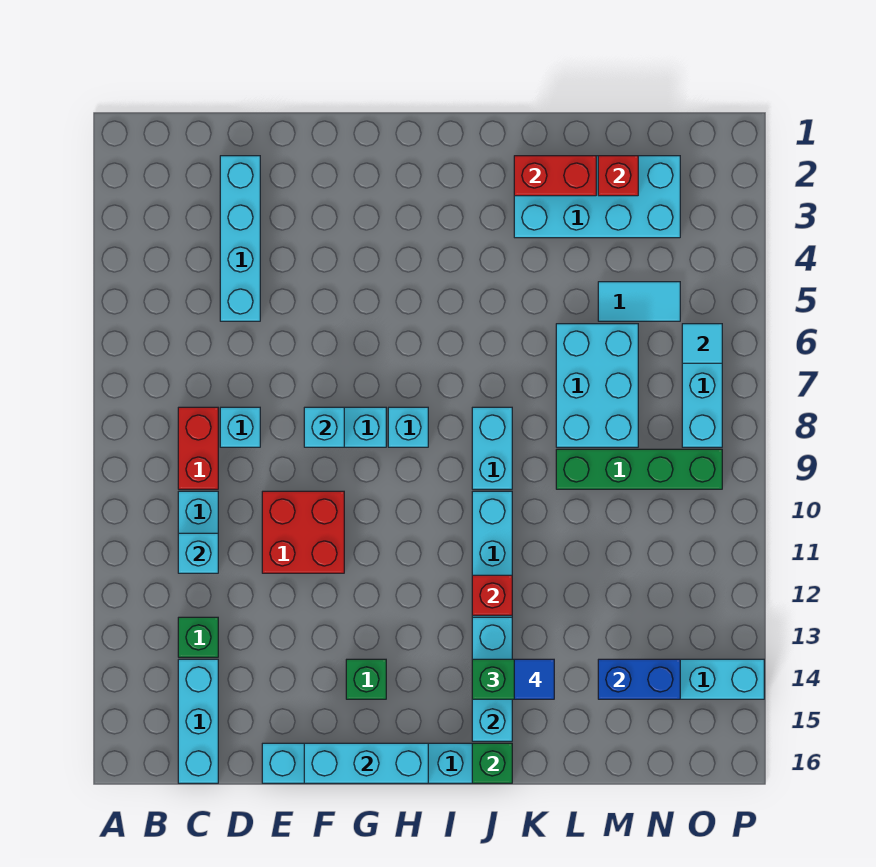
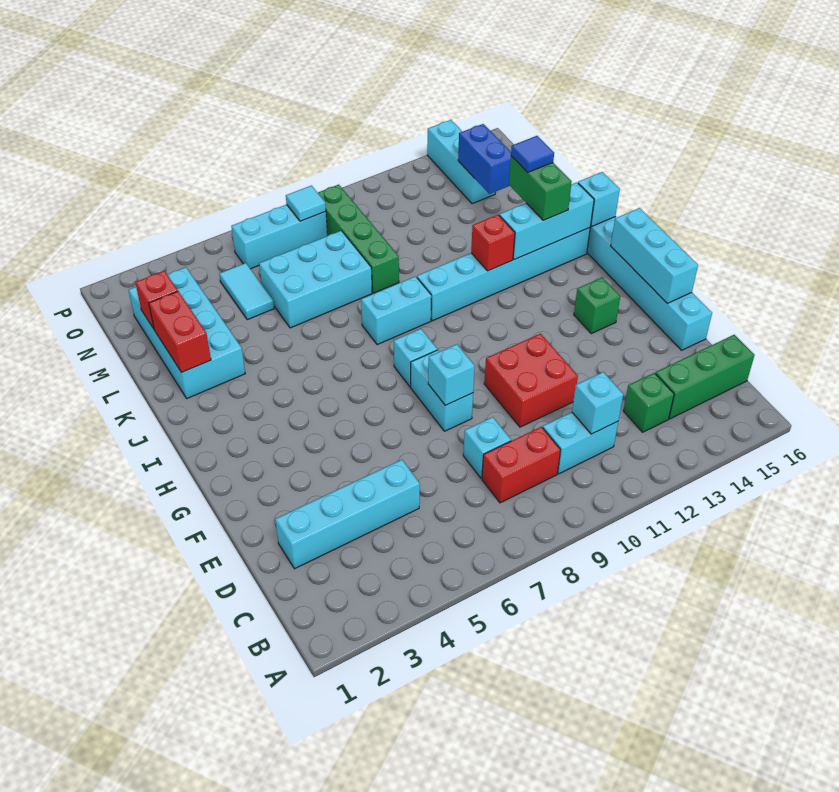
cyan 1x3 brick [178,659,218,783] -> green 1x3 brick [655,335,754,419]
green 1x1 brick [472,743,512,783] -> cyan 1x1 brick [578,172,620,227]
cyan 1x1 tile [682,324,722,363] -> cyan 1x1 tile moved to [286,186,326,221]

